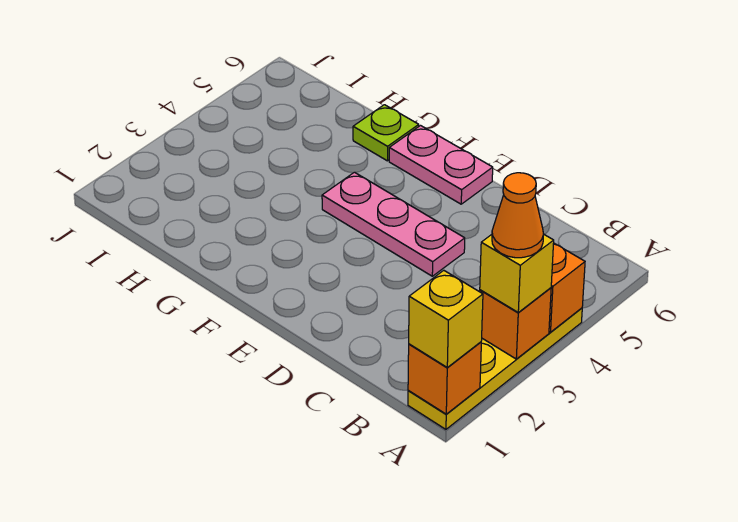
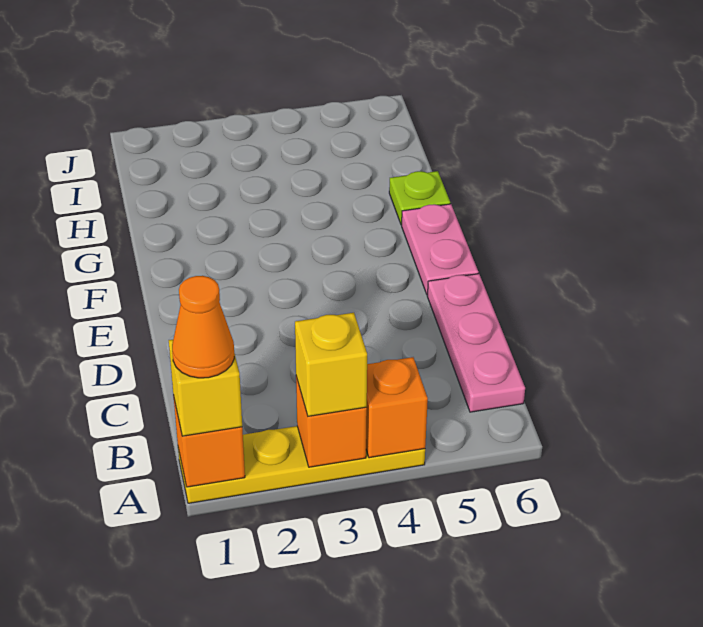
orange 1x1 cone [492,173,544,258] -> orange 1x1 cone moved to [172,276,234,378]
pink 1x3 plate [322,172,465,276] -> pink 1x3 plate moved to [427,274,525,412]

